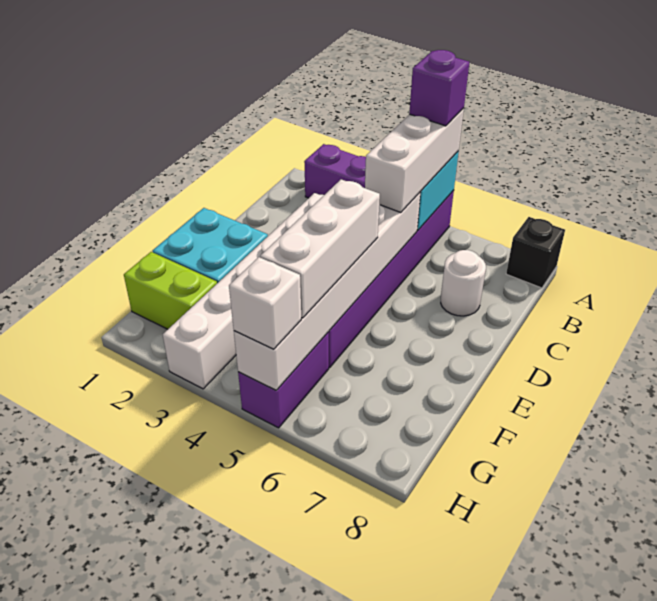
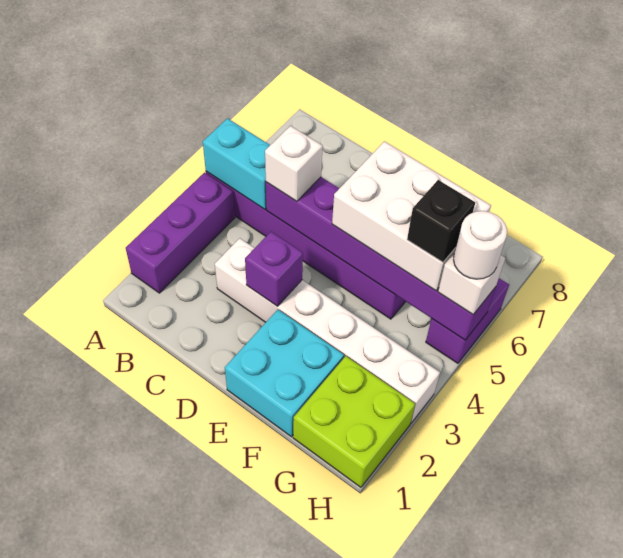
white 1x3 brick [365,108,464,212] -> white 1x1 brick [265,126,323,201]
purple 1x1 brick [409,50,469,126] -> purple 1x1 brick moved to [245,232,303,306]
black 1x1 brick [506,217,565,288] -> black 1x1 brick moved to [407,180,475,262]
white 1x6 brick [234,192,421,390] -> purple 1x6 brick [266,177,496,340]
white 1x1 round brick [441,250,486,316] -> white 1x1 round brick moved to [453,211,507,279]
white 1x3 brick [260,179,380,318] -> white 2x3 brick [332,141,491,291]
lime 1x2 brick [124,252,217,329] -> lime 2x2 brick [293,356,415,487]
purple 1x2 brick [238,332,329,428] -> purple 1x2 brick turned to [426,278,509,363]

